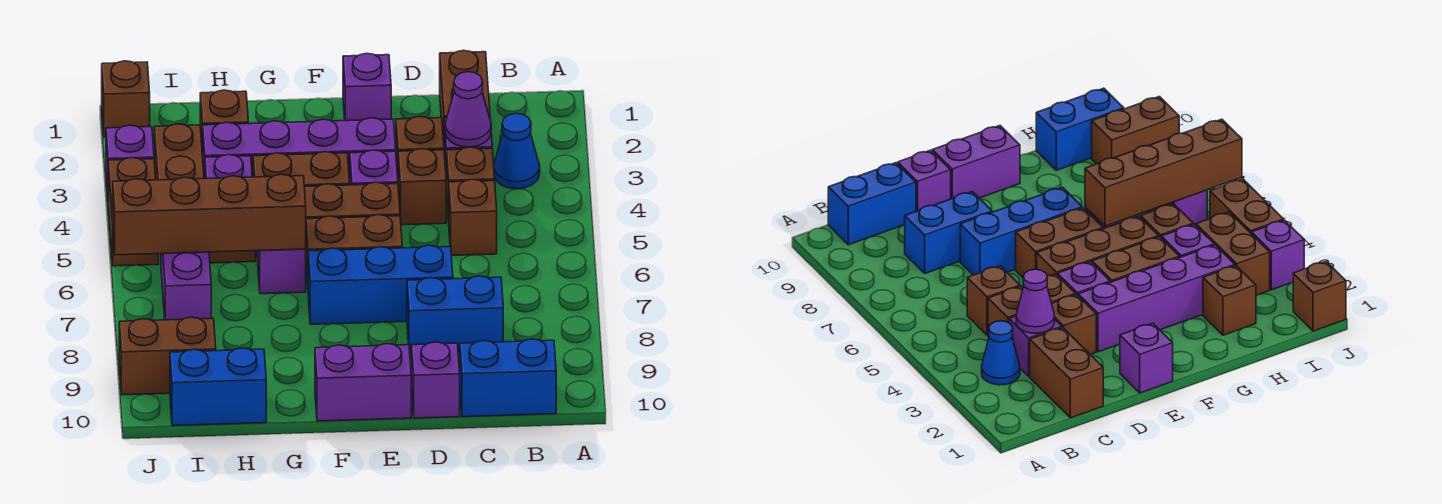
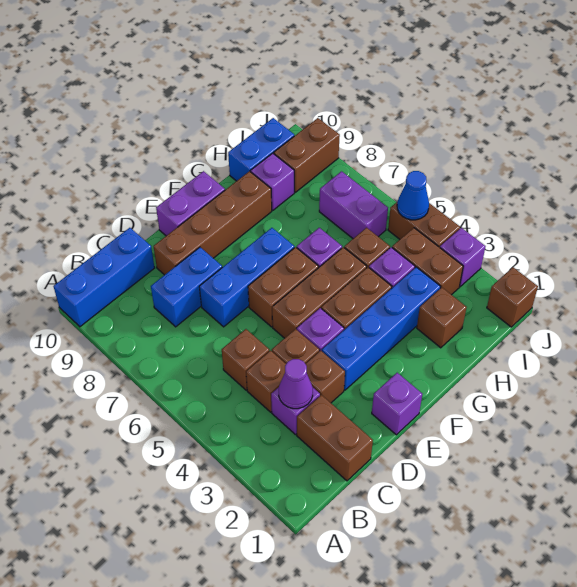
blue 1x1 cone [494,113,540,189] -> blue 1x1 cone moved to [397,171,429,220]
blue 1x2 brick [460,339,556,417] -> blue 1x3 brick [53,228,155,327]
purple 1x1 brick [411,342,460,418] -> purple 1x1 brick moved to [251,153,294,210]
purple 1x4 brick [203,118,396,182] -> blue 1x4 brick [322,267,441,390]
brown 1x4 brick [113,174,306,255] -> brown 1x4 brick moved to [154,171,272,275]

